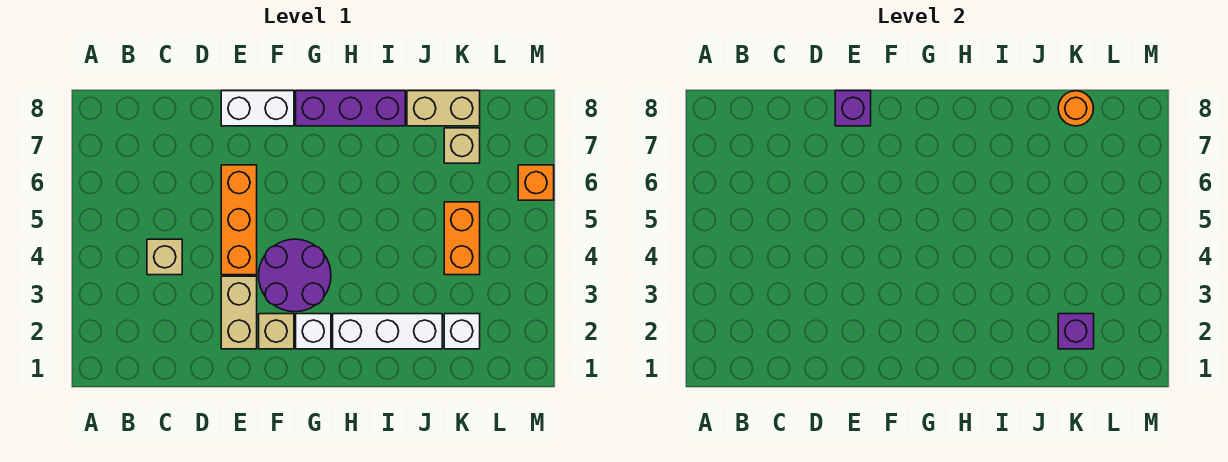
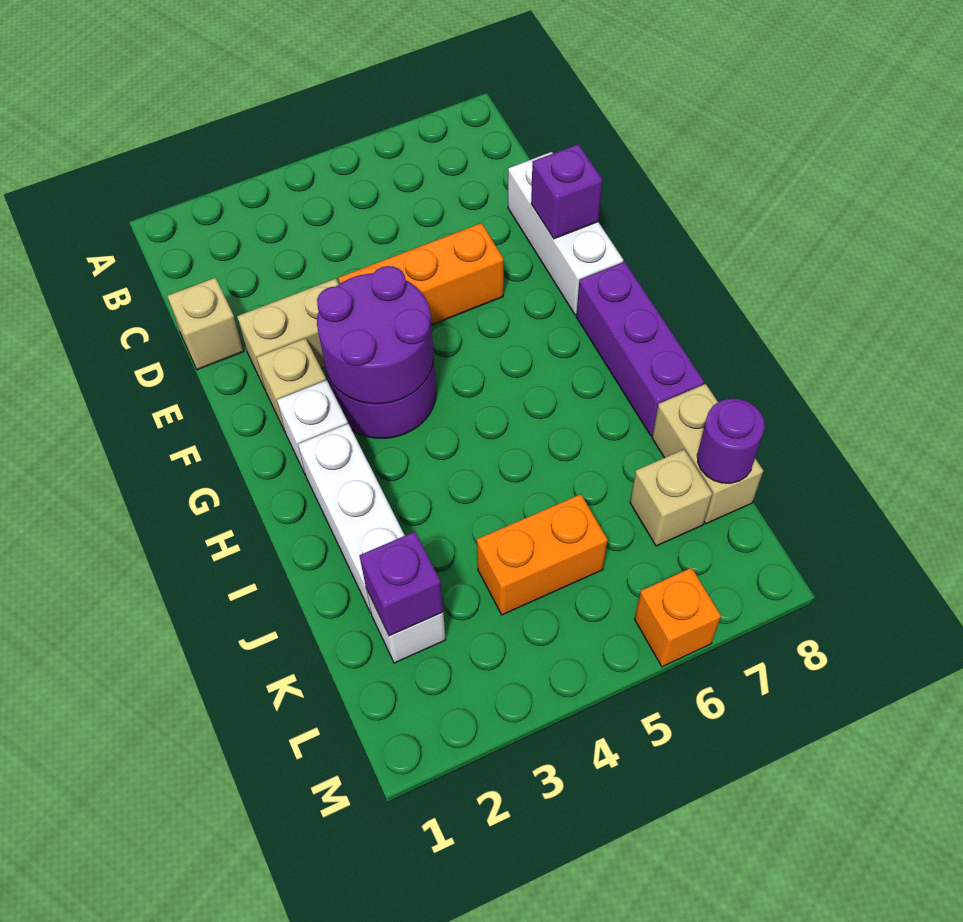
tan 1x1 brick [147,239,182,275] -> tan 1x1 brick moved to [167,278,244,370]
white 1x2 brick [221,91,294,126] -> white 1x3 brick [508,152,623,315]
none -> purple 2x2 round brick [317,266,434,404]
orange 1x1 round brick [1058,91,1094,126] -> purple 1x1 round brick [697,399,765,483]

